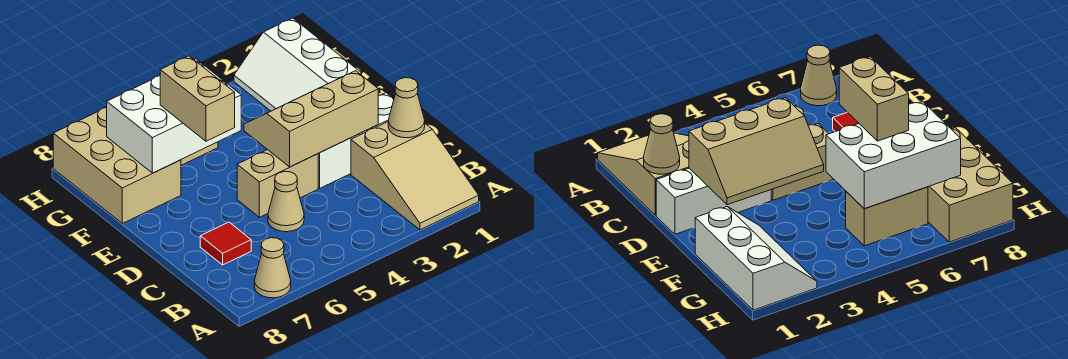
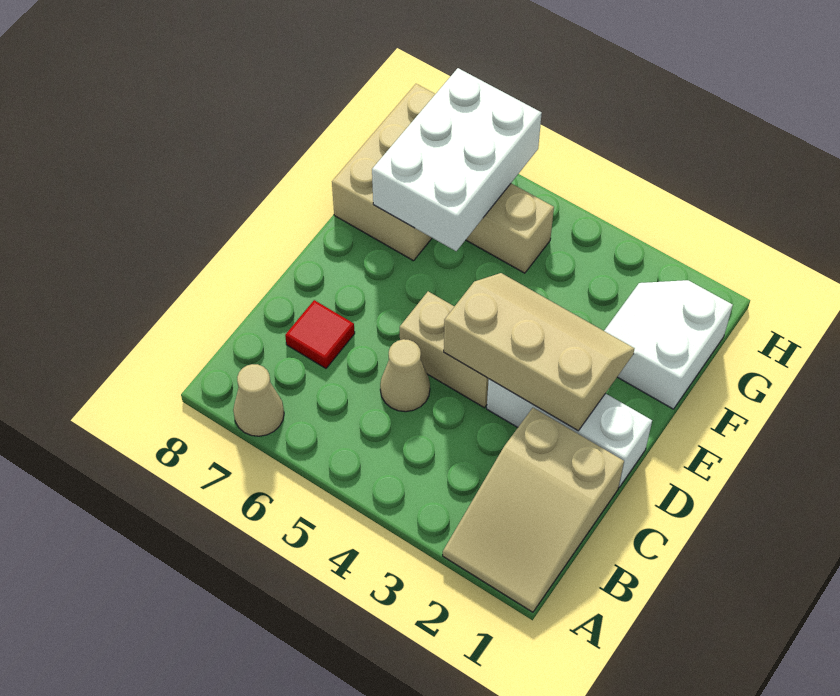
tan 1x1 cone [388,78,425,138] -> none
tan 1x2 brick [160,56,235,141] -> none
white 2x3 slope [234,18,362,111] -> white 2x2 slope [604,280,733,409]
white 2x3 brick [107,59,241,173] -> white 2x3 brick turned to [372,68,542,251]

